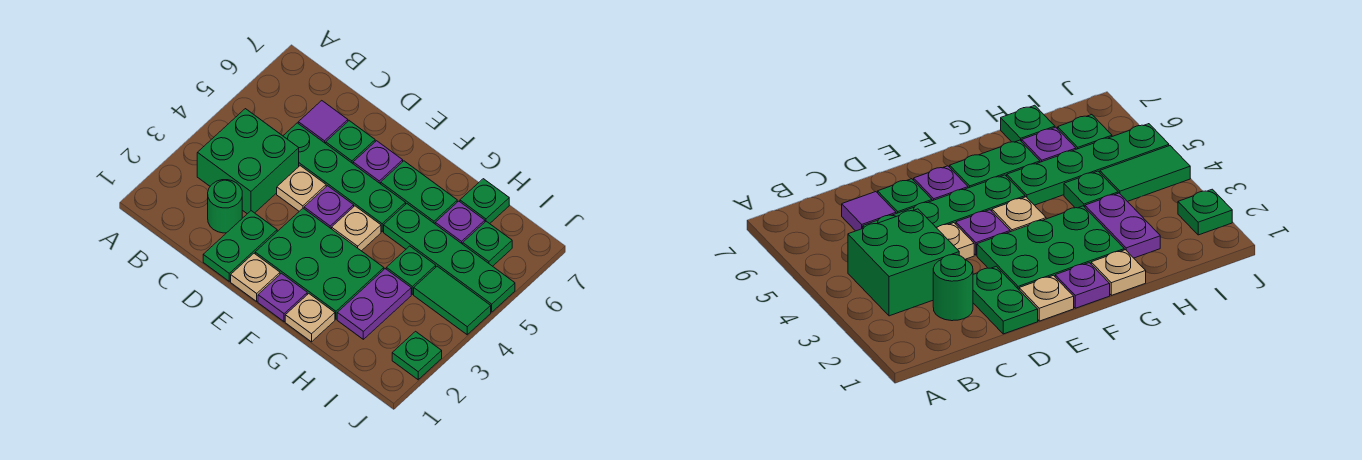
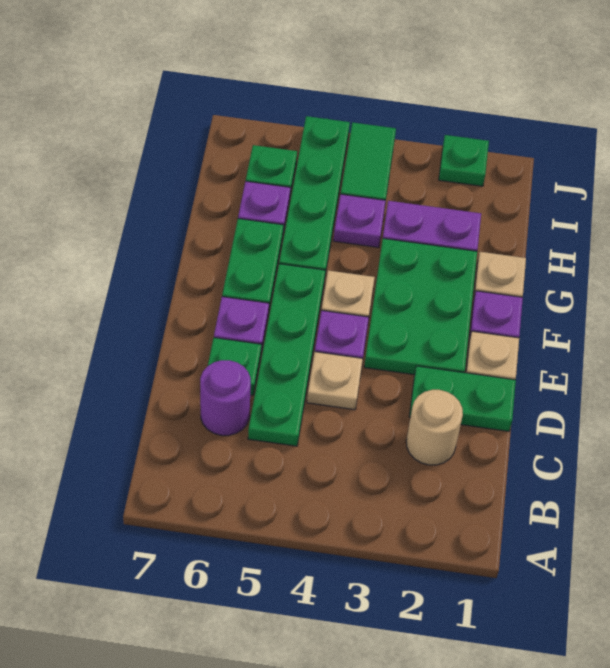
green 2x2 brick [197,109,299,214] -> none
green 1x1 round brick [208,180,242,233] -> tan 1x1 round brick [406,390,463,465]
purple 1x1 tile [298,101,348,143] -> purple 1x1 round brick [200,360,251,436]
green 1x1 plate [386,246,436,294] -> purple 1x1 plate [334,194,386,248]
green 1x1 plate [460,179,509,224] -> none

